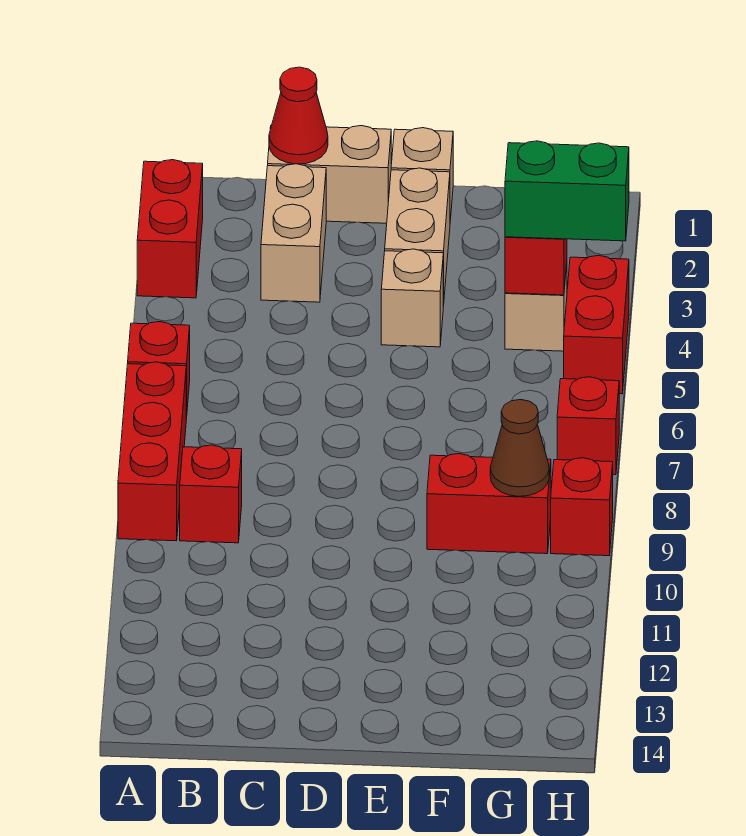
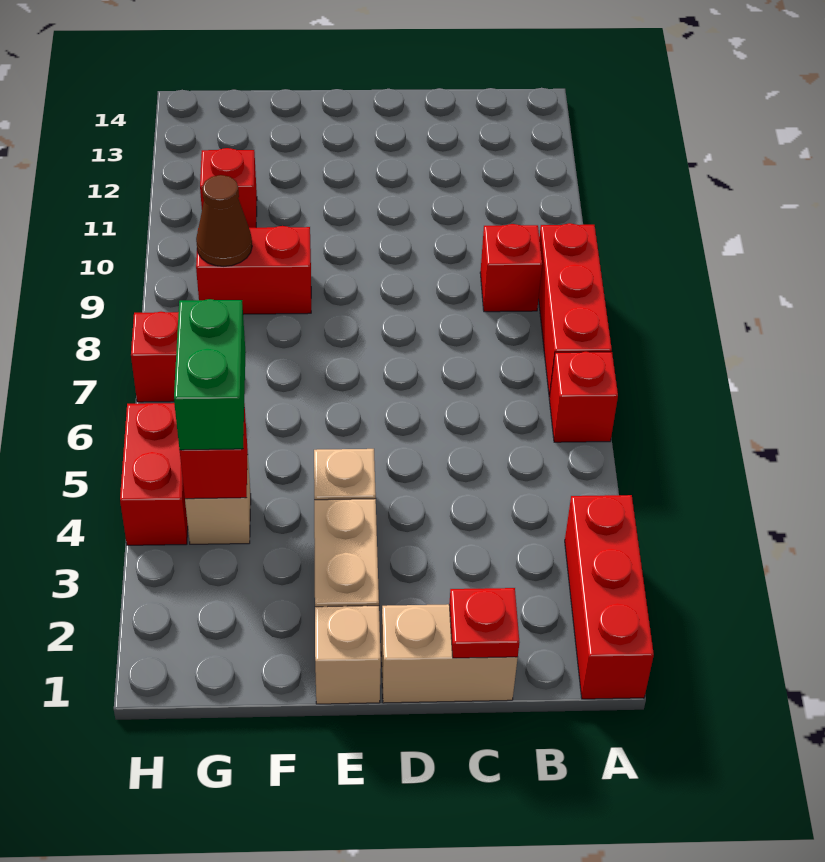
red 1x2 brick [137,160,203,298] -> red 1x3 brick [565,495,654,699]
red 1x1 cone [269,67,328,164] -> red 1x1 plate [449,588,519,658]
tan 1x2 brick [261,164,326,302] -> none
green 1x2 brick [505,141,629,241] -> green 1x2 brick turned to [174,299,246,450]
red 1x1 brick [551,458,613,556] -> red 1x1 brick moved to [200,148,257,228]

